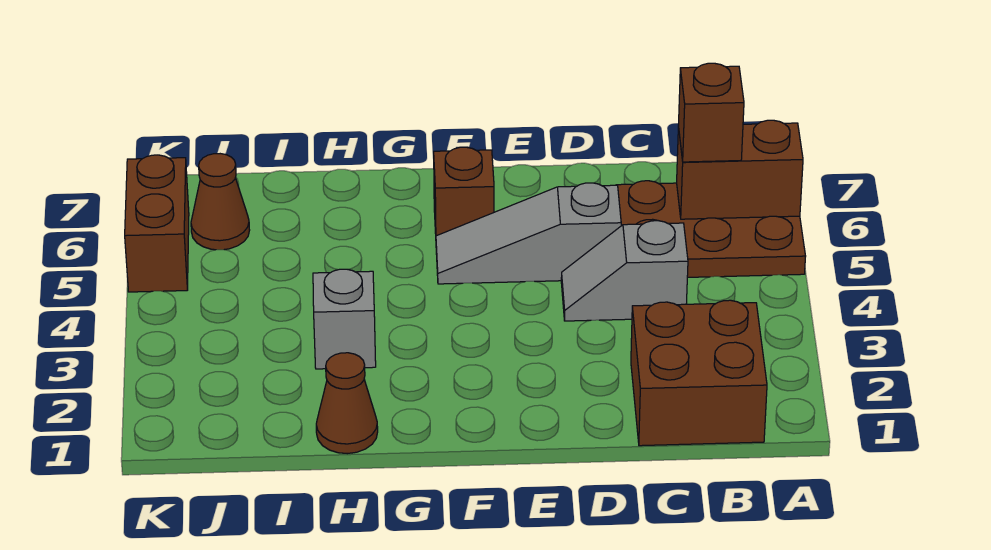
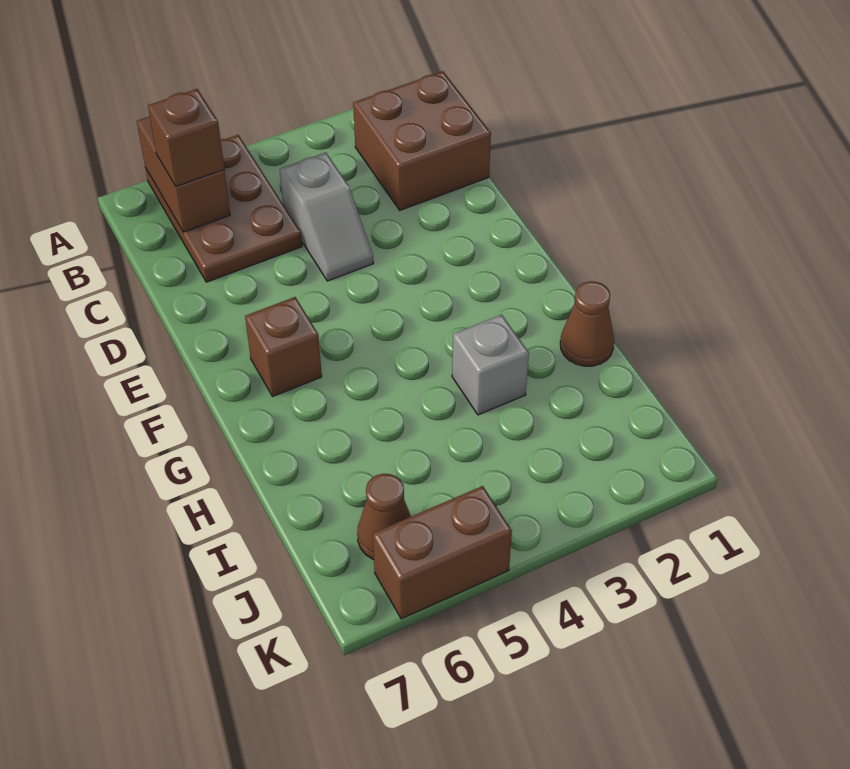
grey 1x3 slope [436,183,621,284] -> none

